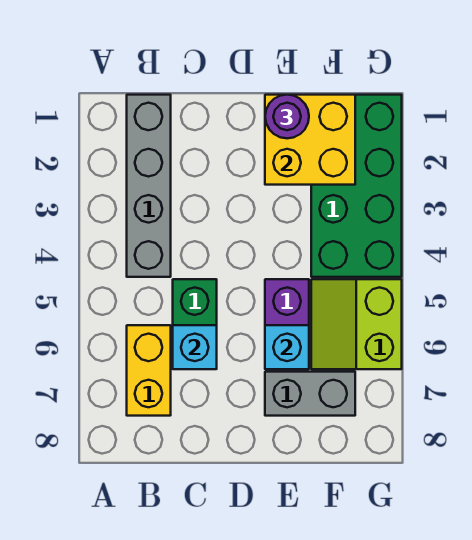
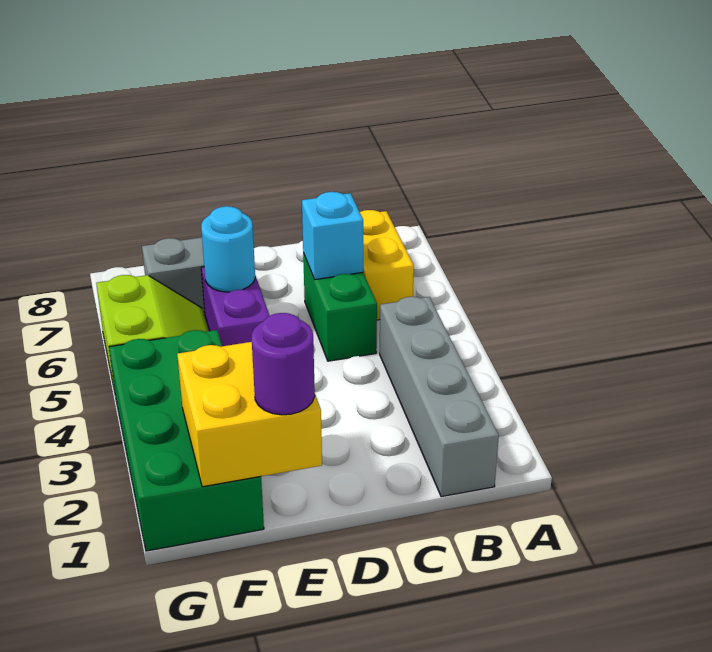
cyan 1x1 brick [265,325,309,369] -> cyan 1x1 round brick [201,206,255,292]

